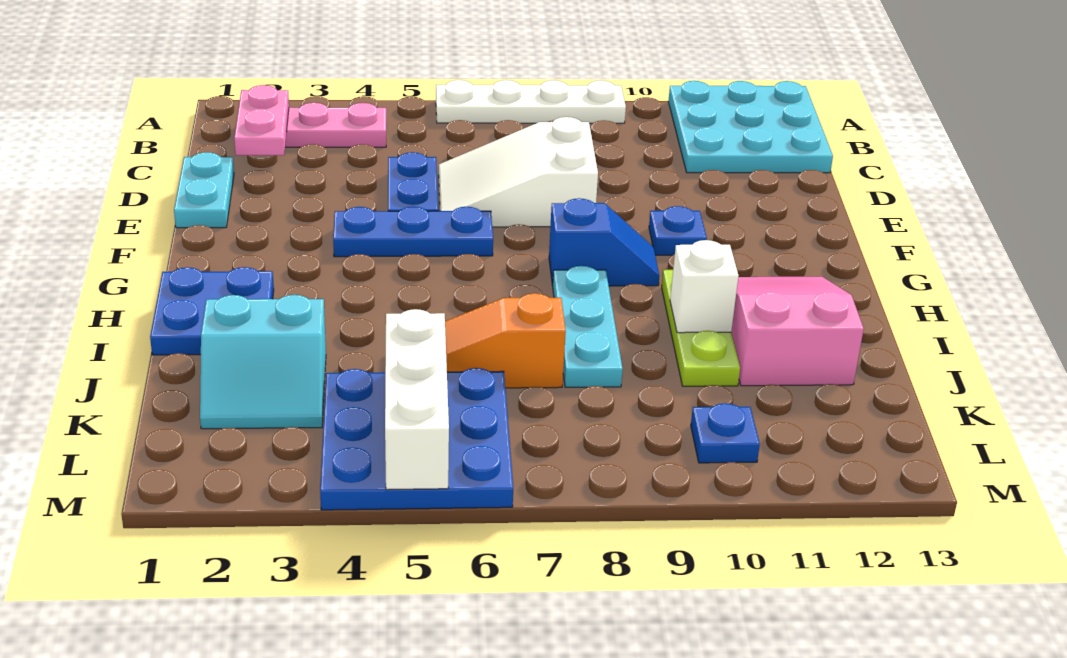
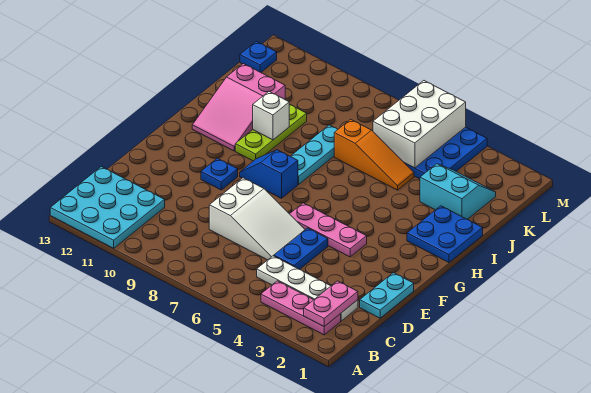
white 1x4 plate [436,80,626,123] -> white 1x4 plate moved to [257,256,358,321]
blue 1x3 plate [333,207,493,257] -> pink 1x3 plate [290,203,367,257]
white 1x3 brick [385,309,449,490] -> white 2x3 brick [373,81,466,168]
blue 1x1 plate [691,403,760,463] -> blue 1x1 plate moved to [240,41,277,72]

